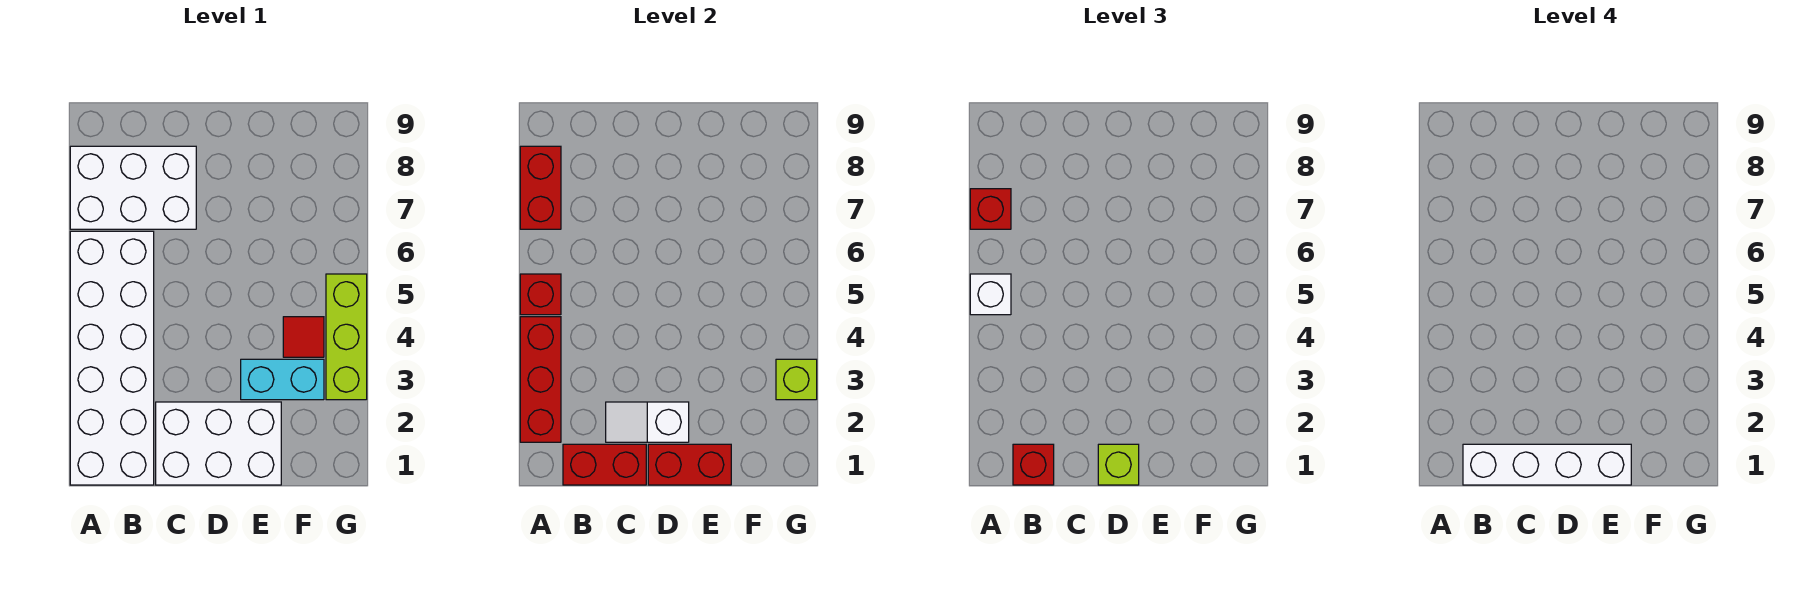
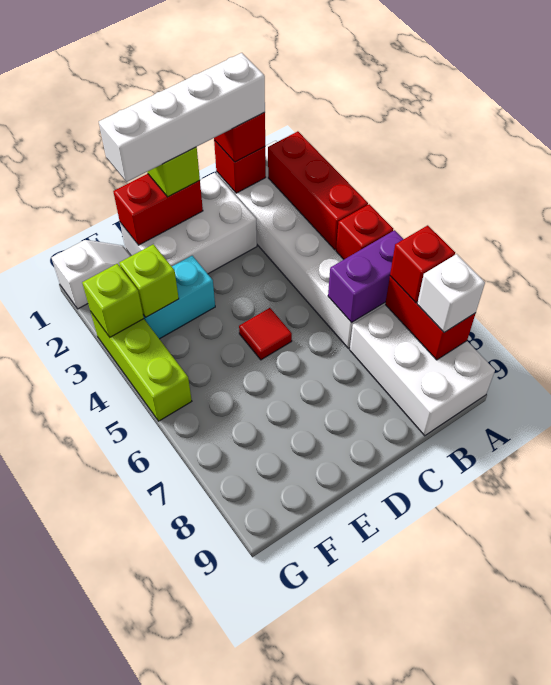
white 1x1 brick [970,274,1011,315] -> white 1x1 brick moved to [417,254,485,332]
none -> purple 1x2 brick [328,230,403,323]
white 2x3 brick [70,146,196,229] -> white 2x3 brick turned to [350,305,495,436]
red 1x2 brick [563,444,646,485] -> red 1x1 brick [214,140,266,193]
white 1x2 slope [606,402,689,442] -> white 1x2 slope moved to [51,240,131,309]
none -> lime 1x1 brick [119,244,179,317]
red 1x1 tile [283,317,324,357] -> red 1x1 tile moved to [239,308,292,360]

